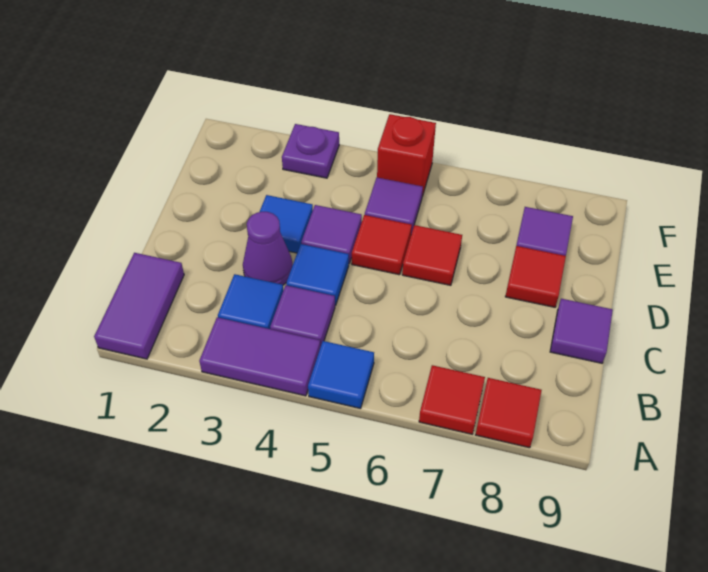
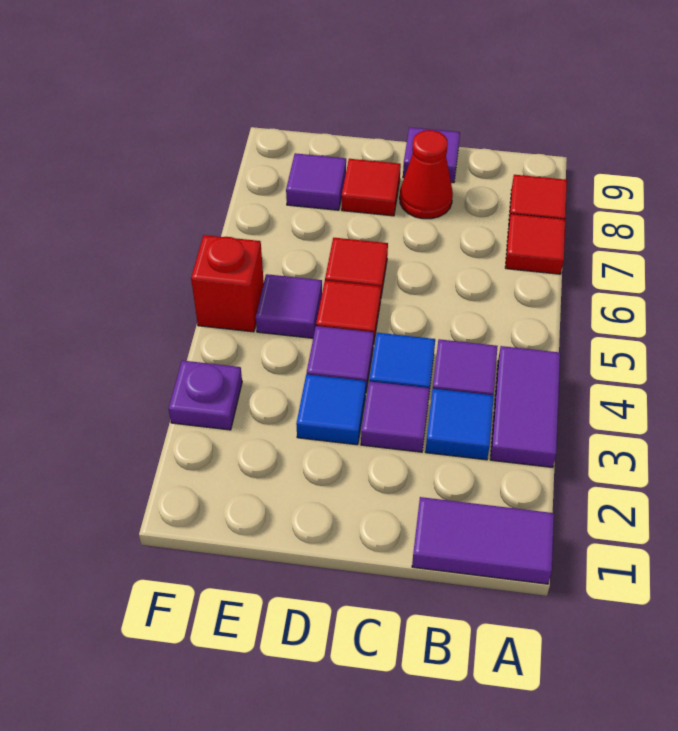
blue 1x1 tile [308,341,374,409] -> none
purple 1x1 cone [243,212,293,285] -> purple 1x1 tile [361,381,430,452]
none -> red 1x1 cone [400,130,453,219]

